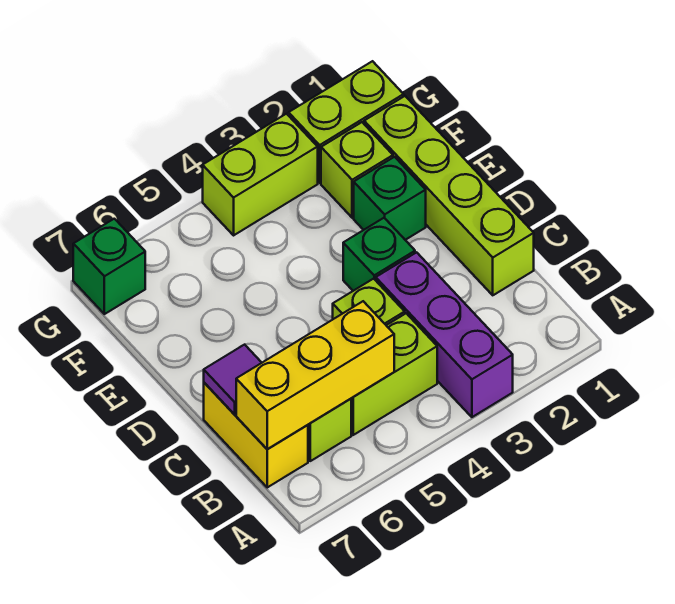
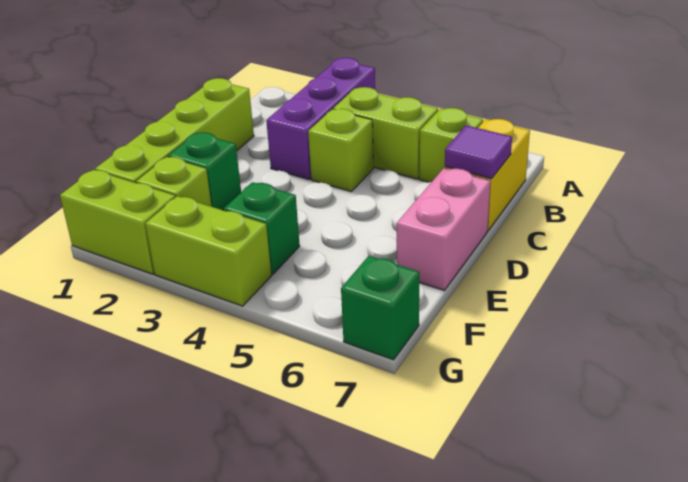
yellow 1x3 brick [236,301,394,449] -> none
green 1x1 brick [343,218,415,291] -> green 1x1 brick moved to [224,182,300,274]
none -> pink 1x2 brick [397,168,490,290]

